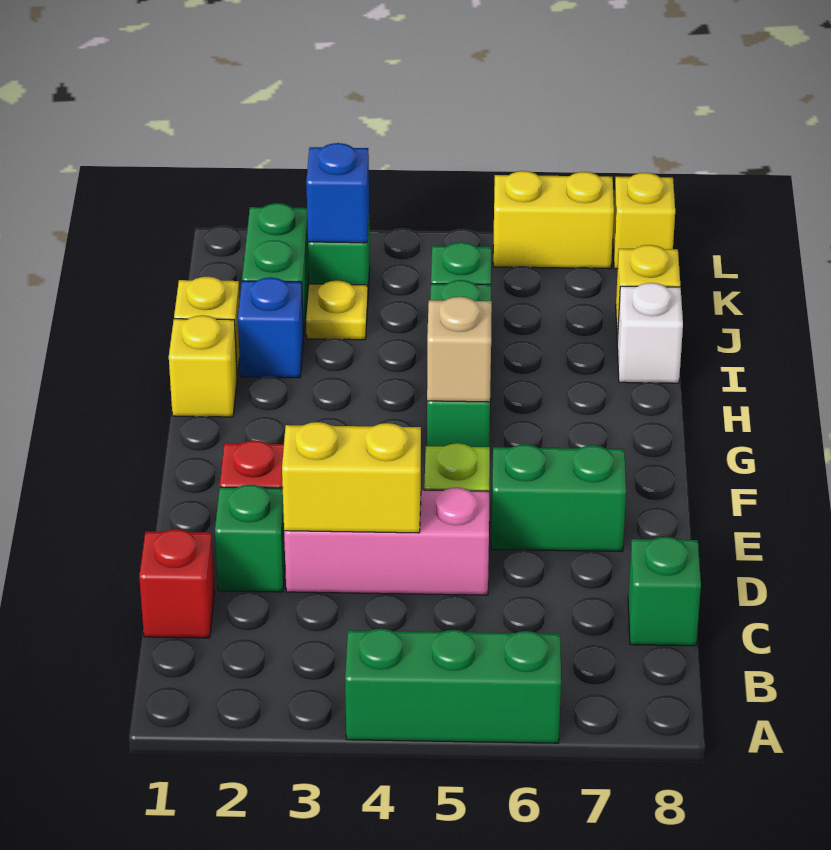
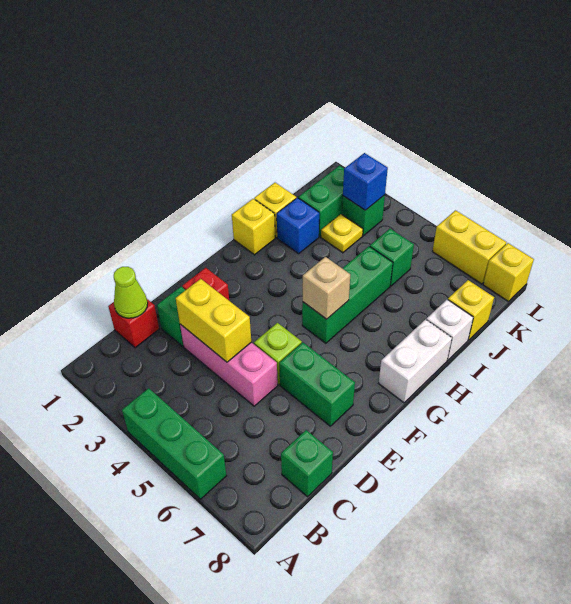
none -> lime 1x1 cone [114,267,148,318]
none -> white 1x2 brick [379,319,452,403]

